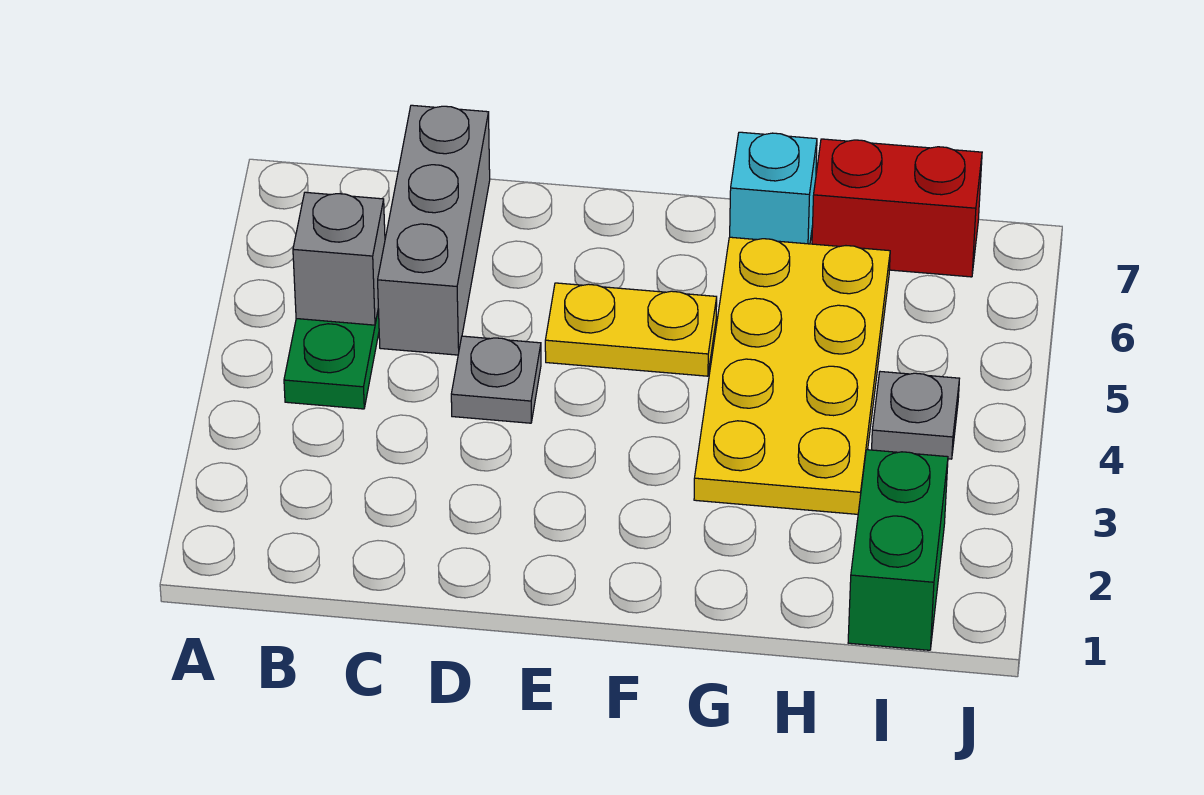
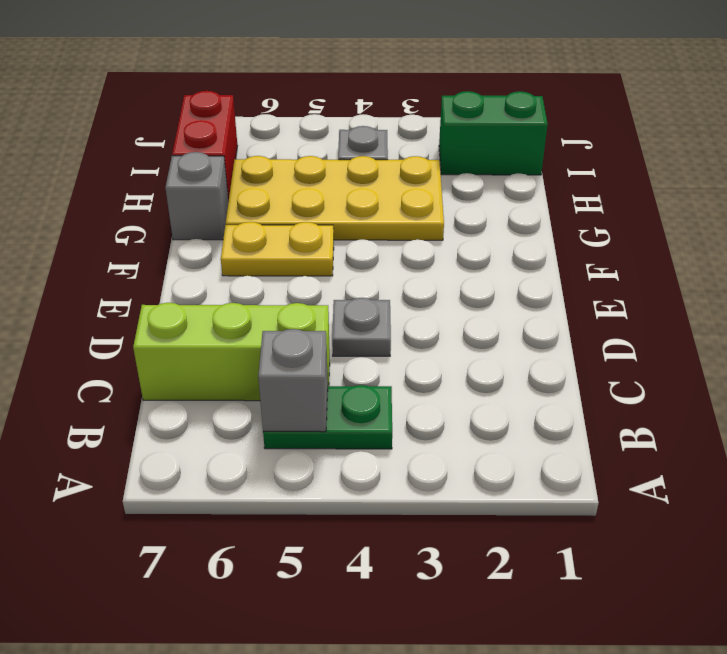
grey 1x3 brick [378,105,490,355] -> lime 1x3 brick [133,303,330,401]
yellow 1x2 plate [545,283,717,376] -> yellow 1x2 plate turned to [221,222,334,276]
cyan 1x1 brick [730,132,817,244] -> grey 1x1 brick [165,152,229,240]

